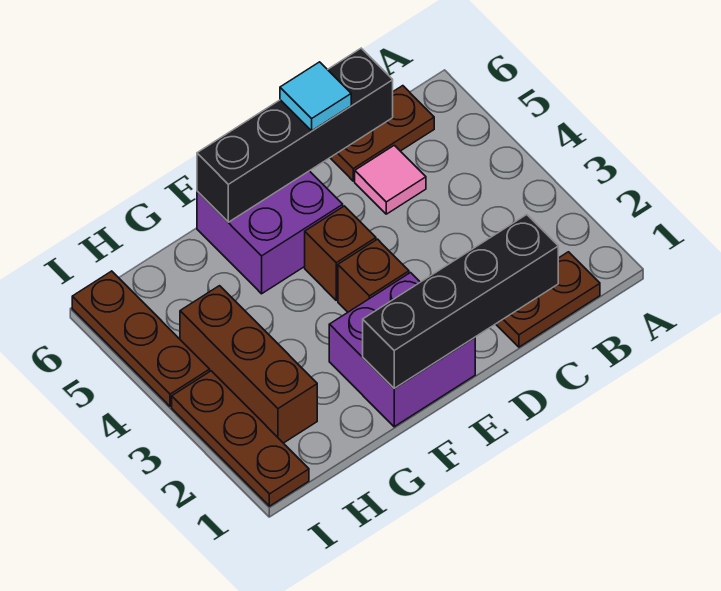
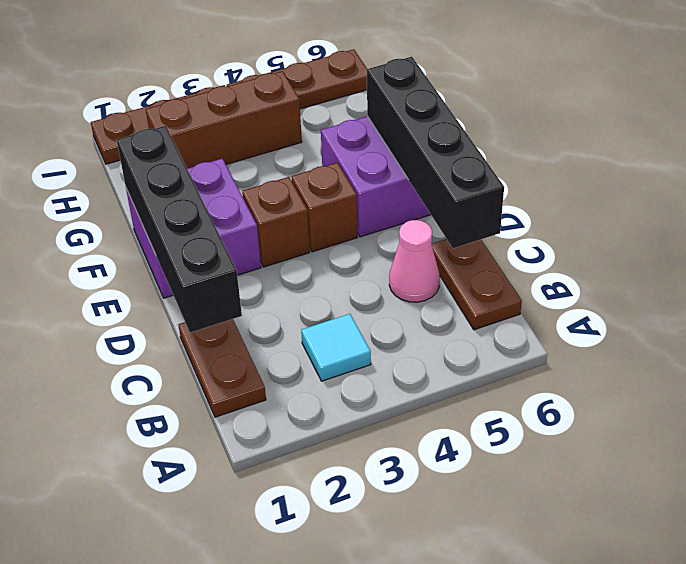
pink 1x1 tile [355,145,426,214] -> pink 1x1 cone [389,220,440,302]
cyan 1x1 tile [280,62,351,131] -> cyan 1x1 tile moved to [301,314,371,381]

